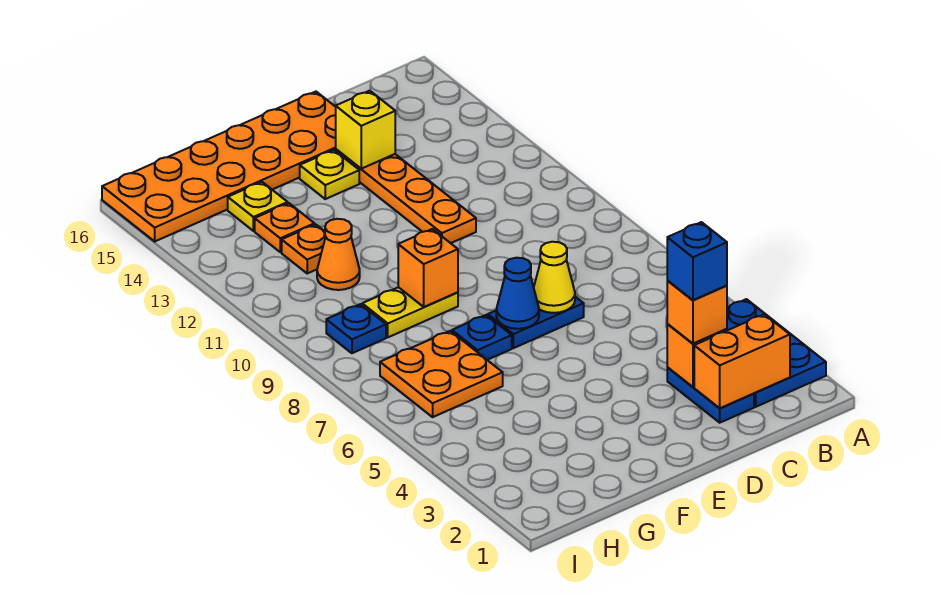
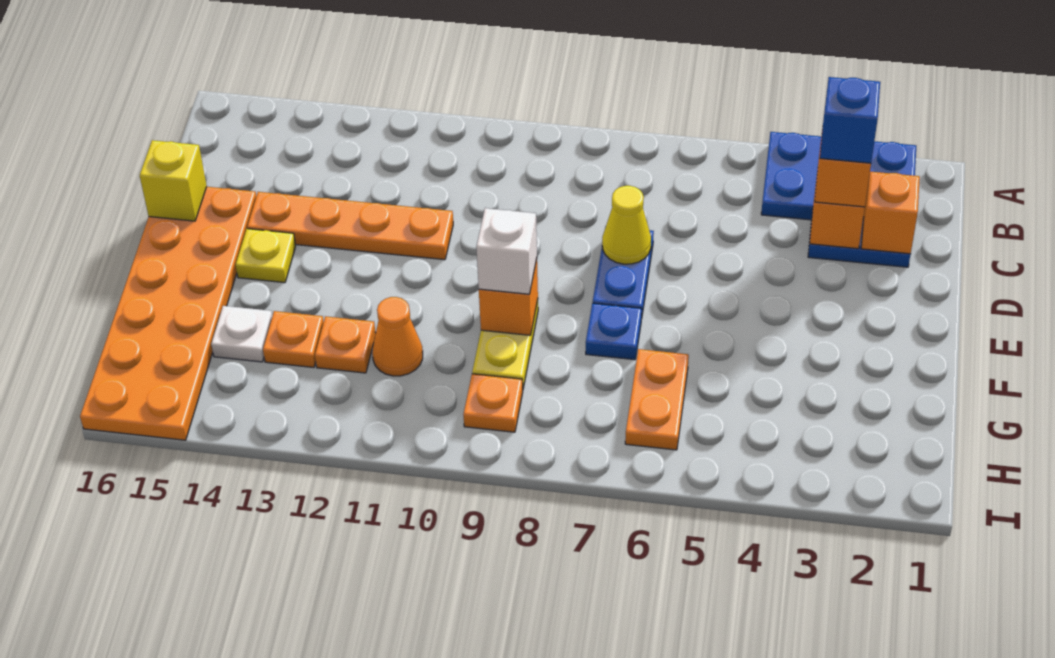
orange 1x2 brick [694,314,790,408] -> orange 1x1 brick [861,172,920,254]
yellow 1x1 brick [336,91,395,169] -> yellow 1x1 brick moved to [140,140,207,221]
blue 1x1 cone [496,258,539,329] -> none
none -> white 1x1 brick [476,208,537,294]
orange 2x2 plate [380,331,503,417] -> orange 1x2 plate [625,349,689,450]
yellow 1x1 plate [228,182,288,231] -> white 1x1 plate [211,306,272,362]
blue 1x1 plate [326,304,386,353] -> orange 1x1 plate [463,374,523,432]

